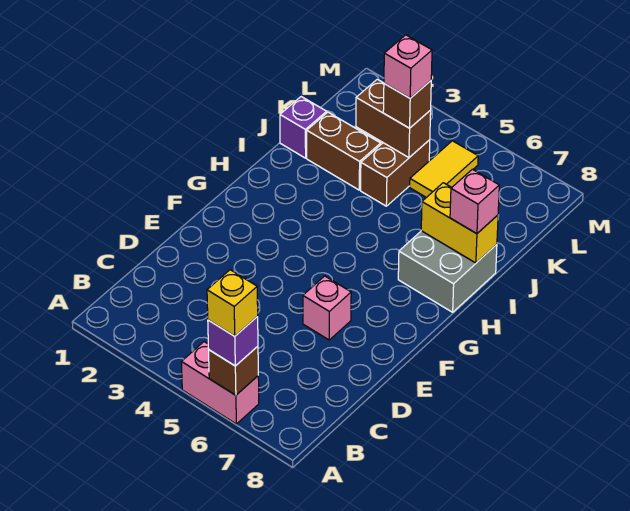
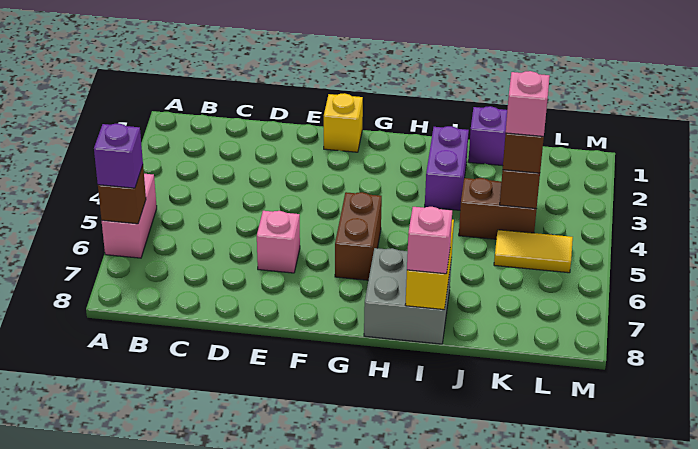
yellow 1x1 brick [207,270,258,336] -> yellow 1x1 brick moved to [324,93,363,152]
none -> purple 1x2 brick [425,126,469,210]
brown 1x2 brick [307,112,381,190] -> brown 1x2 brick moved to [335,192,382,280]

